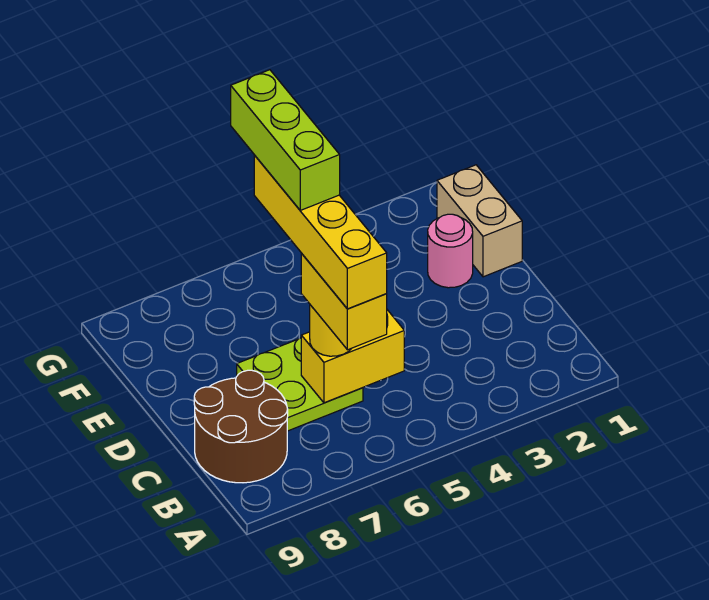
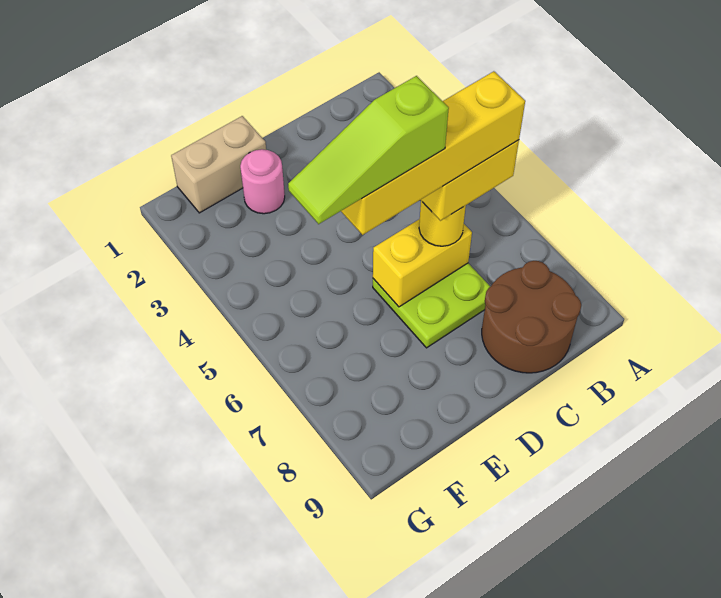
yellow 1x2 brick [301,310,404,403] -> yellow 1x2 brick turned to [373,219,472,307]
lime 1x3 brick [231,70,340,210] -> lime 1x3 slope [288,76,449,224]

